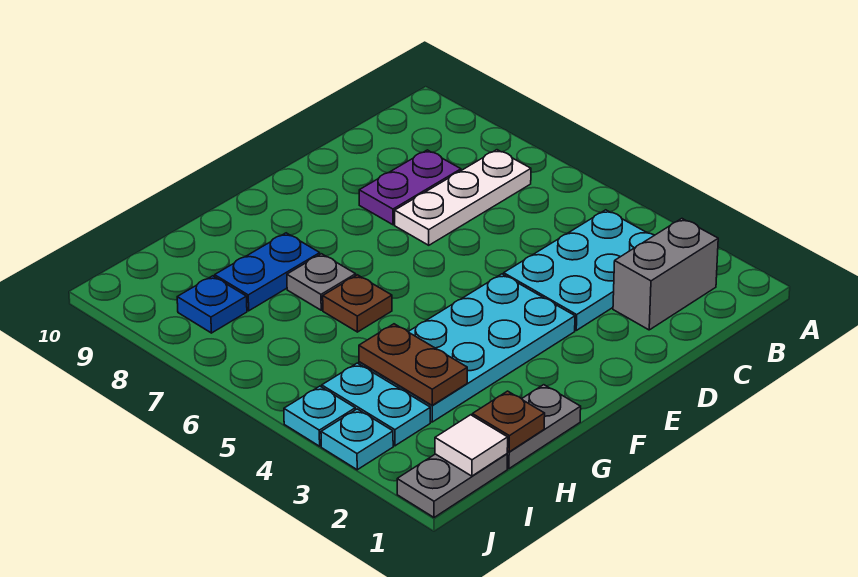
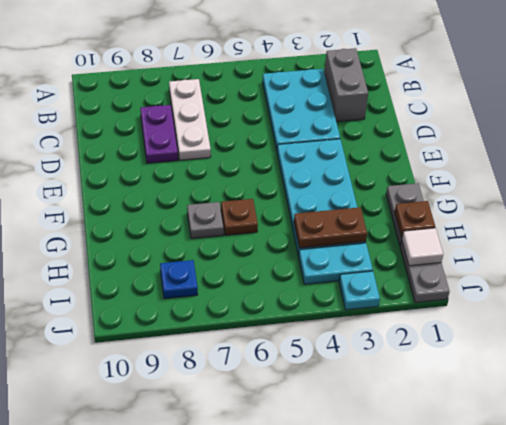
blue 1x2 plate [215,233,320,311] -> none
cyan 1x1 plate [284,386,355,446] -> none

